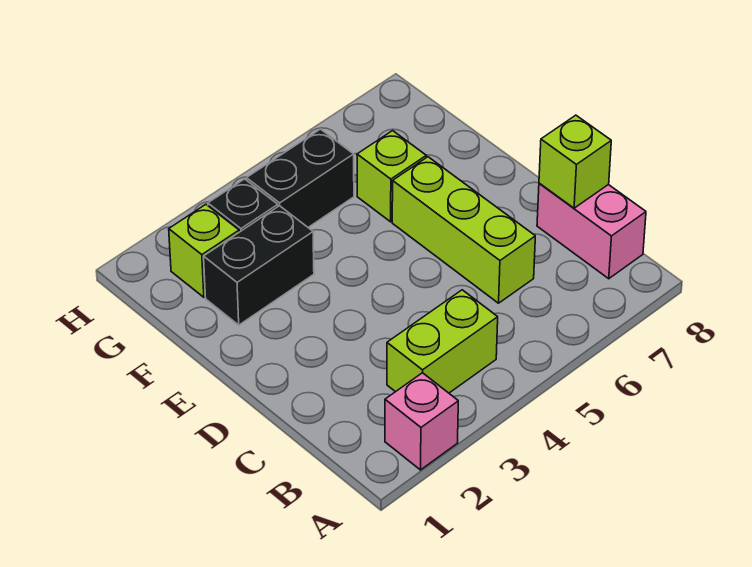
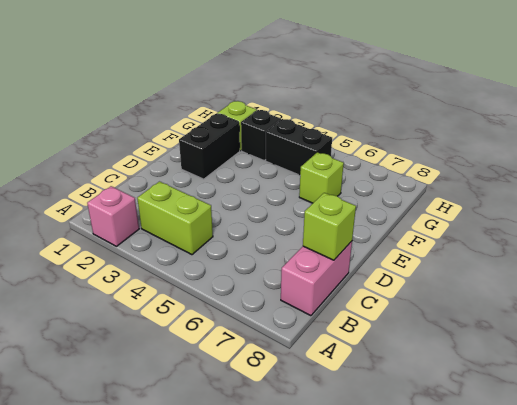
lime 1x3 brick [392,157,535,303] -> none
black 1x2 brick [204,206,314,325] -> black 1x2 brick turned to [179,113,240,179]

